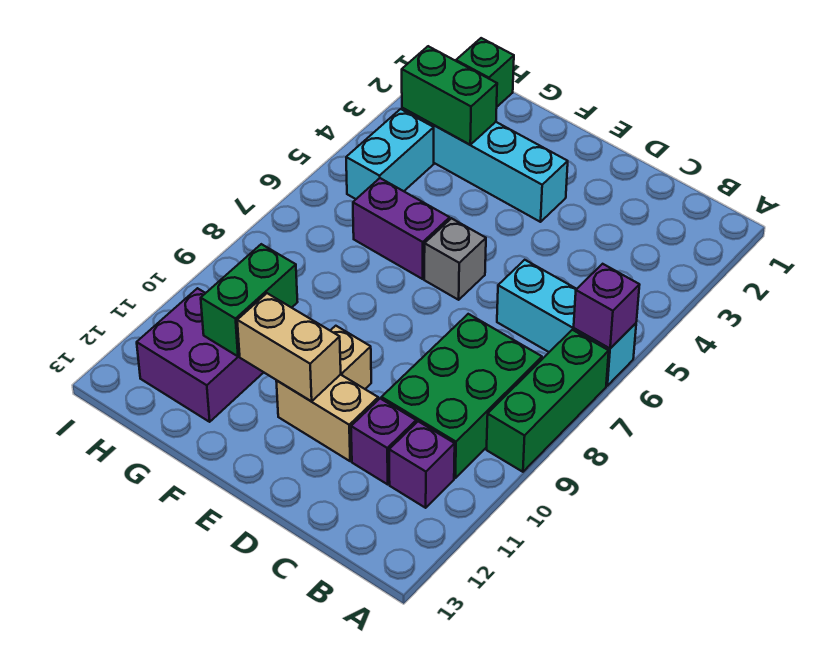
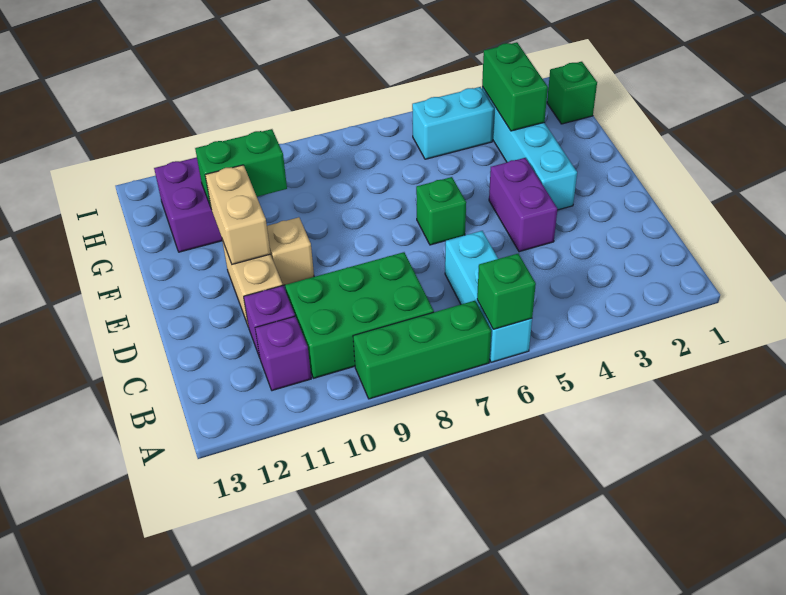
purple 1x1 brick [574,264,639,349] -> green 1x1 brick [477,254,536,329]
grey 1x1 brick [424,218,486,300] -> green 1x1 brick [416,177,466,245]
purple 1x2 brick [353,178,450,279] -> purple 1x2 brick moved to [489,158,557,252]

